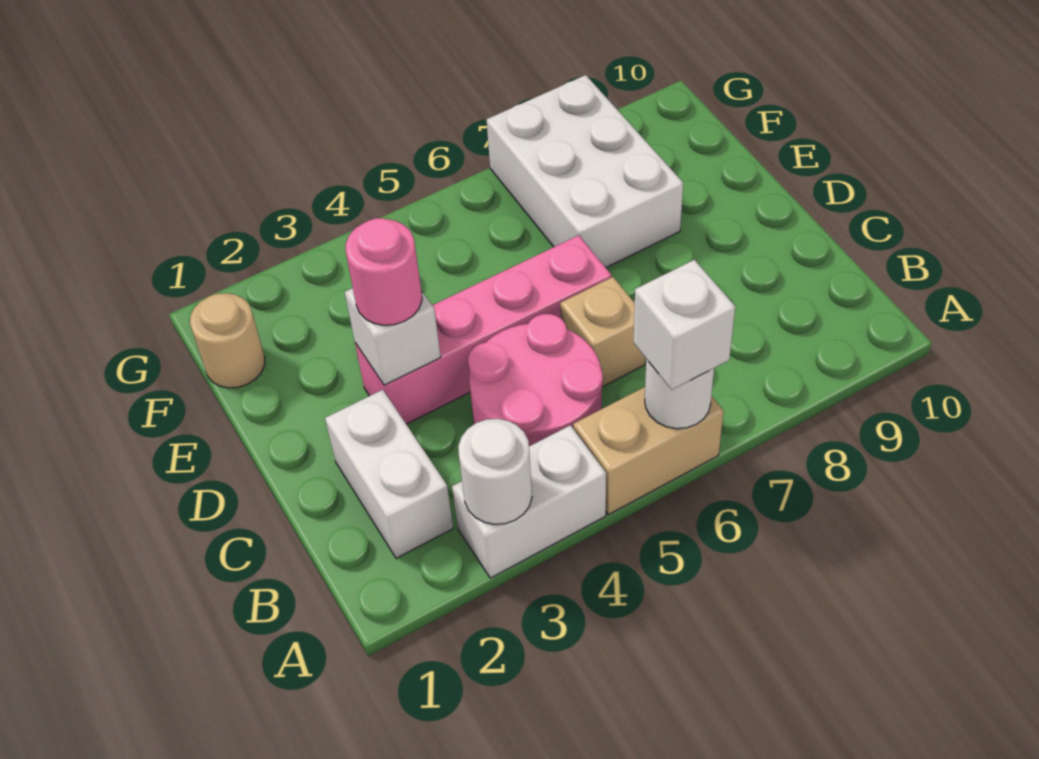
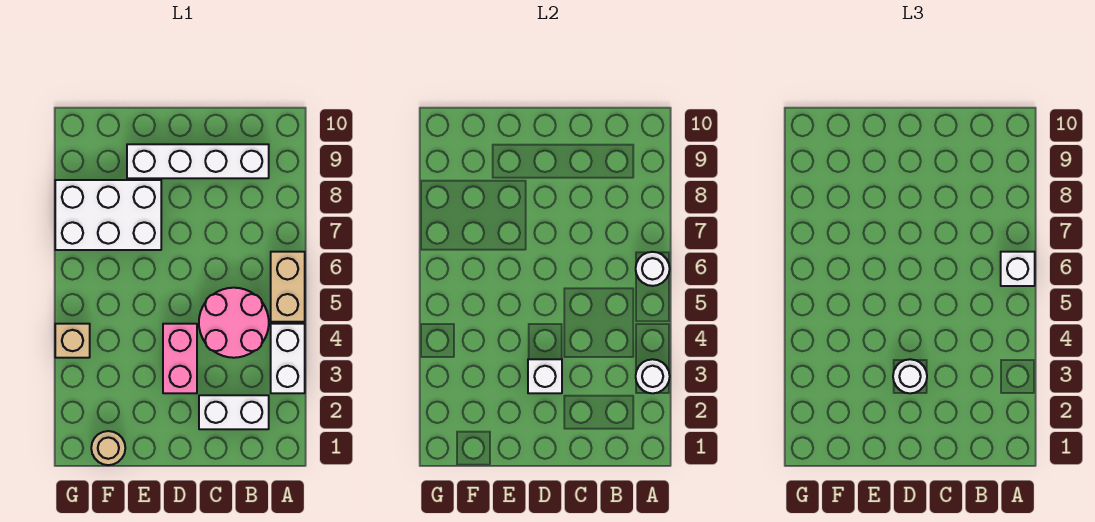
none -> white 1x4 brick [127,144,269,178]
tan 1x1 brick [560,277,646,387] -> tan 1x1 brick moved to [55,324,90,358]
pink 1x4 brick [355,235,611,424] -> pink 1x2 brick [163,324,197,393]
pink 1x1 round brick [346,218,422,325] -> white 1x1 round brick [893,359,927,393]

